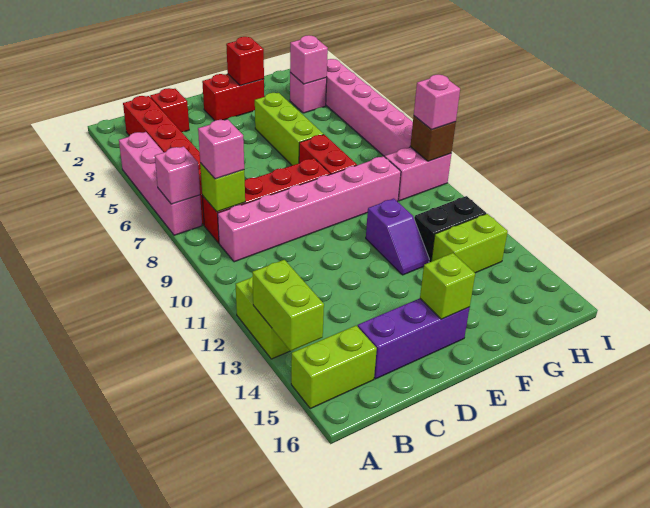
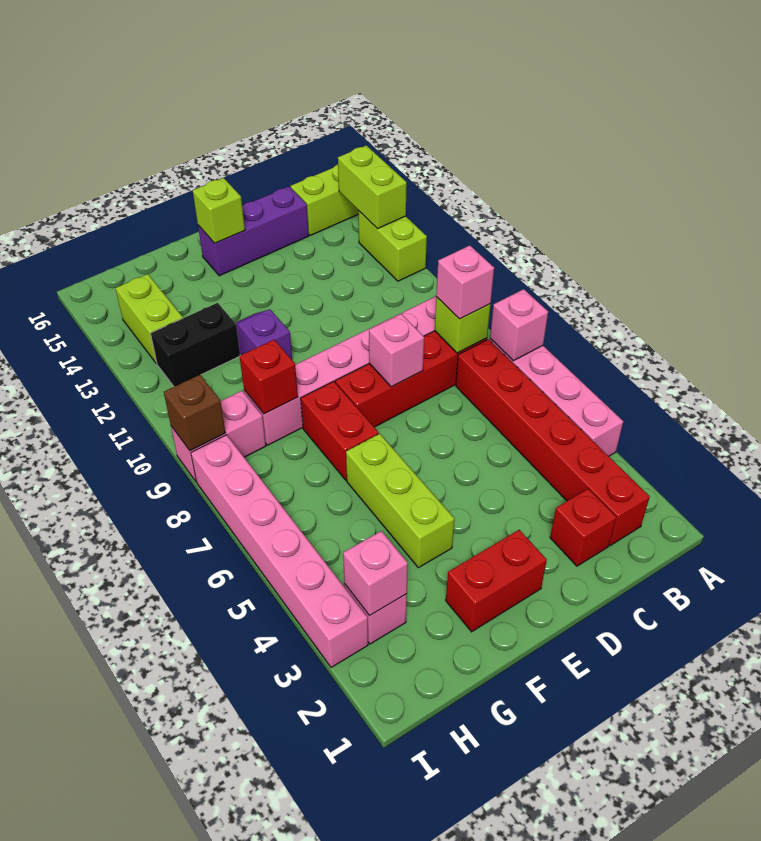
red 1x1 brick [226,37,264,86] -> red 1x1 brick moved to [240,340,298,414]
lime 1x2 brick [431,214,508,273] -> lime 1x2 brick turned to [116,274,183,364]
pink 1x1 brick [414,75,460,130] -> pink 1x1 brick moved to [369,314,424,387]

